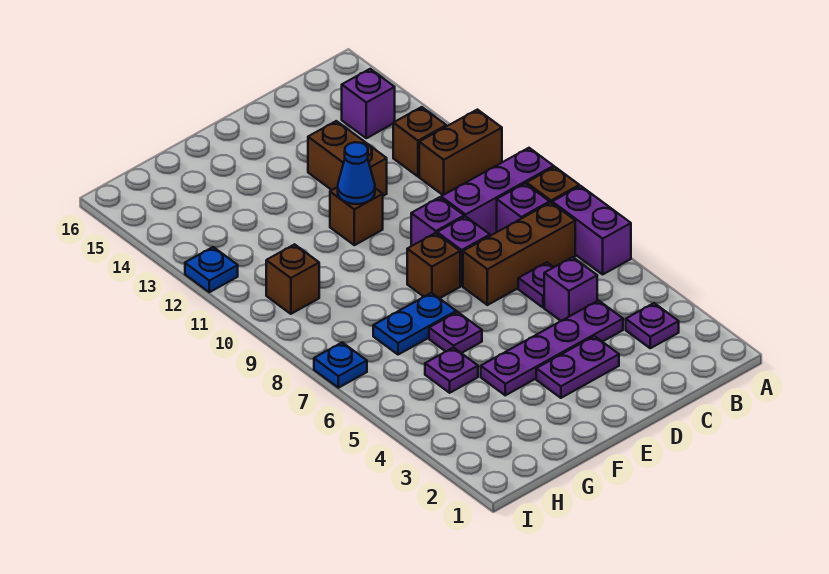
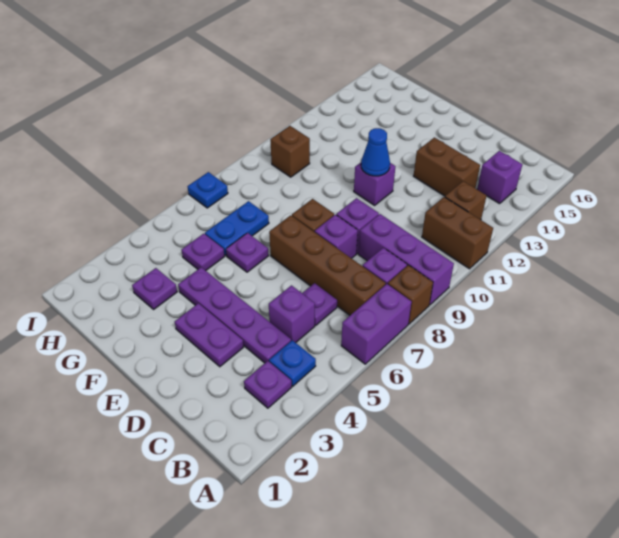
brown 1x3 brick [463,203,575,305] -> brown 1x4 brick [269,215,386,315]
brown 1x2 brick [308,121,387,196] -> brown 1x2 brick turned to [414,138,480,196]
brown 1x1 brick [330,187,383,245] -> purple 1x1 brick [354,163,396,205]
blue 1x2 plate [373,293,456,355] -> blue 1x2 plate turned to [205,201,269,255]
none -> purple 1x1 plate [132,268,177,309]
blue 1x1 plate [185,247,238,292] -> blue 1x1 plate moved to [269,340,316,386]

